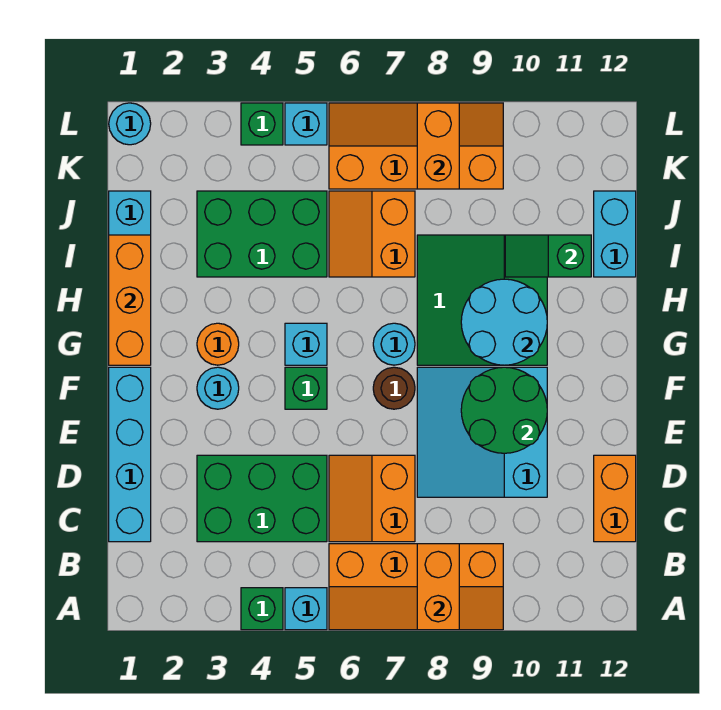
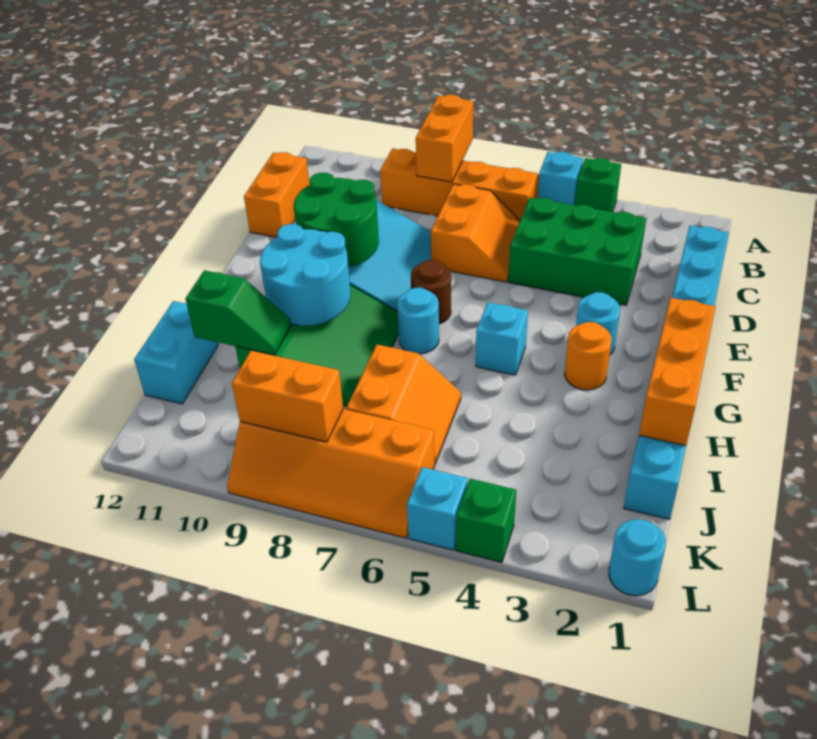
green 1x1 brick [285,367,327,409] -> none
green 2x3 brick [197,191,327,277] -> none
orange 1x2 brick [417,103,459,189] -> orange 1x2 brick turned to [232,351,343,442]

